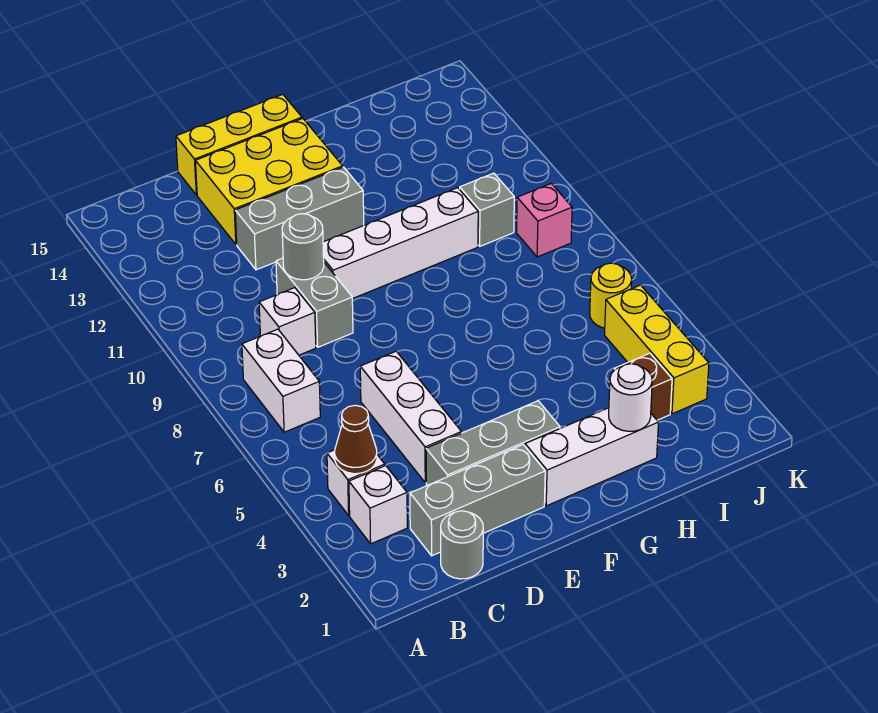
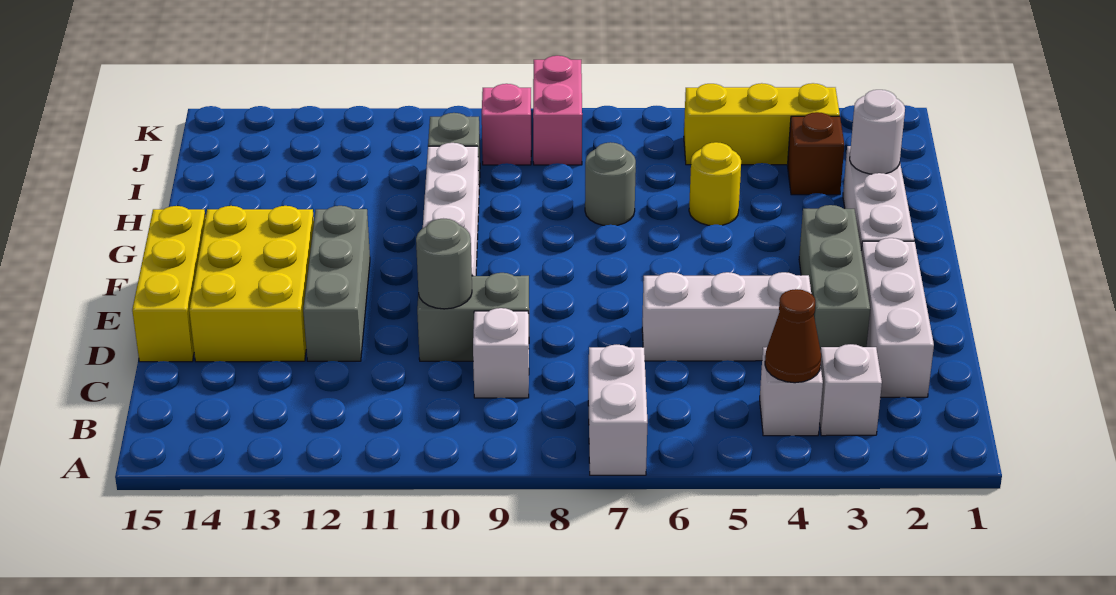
white 1x2 brick [242,329,320,432] -> white 1x2 brick turned to [588,345,648,475]
grey 1x1 round brick [441,511,483,579] -> grey 1x1 round brick moved to [585,142,636,225]
grey 1x3 brick [410,445,545,556] -> white 1x3 brick [861,238,934,397]
yellow 1x1 round brick [590,263,632,328] -> yellow 1x1 round brick moved to [689,142,741,225]
none -> pink 1x2 brick [533,56,582,165]

